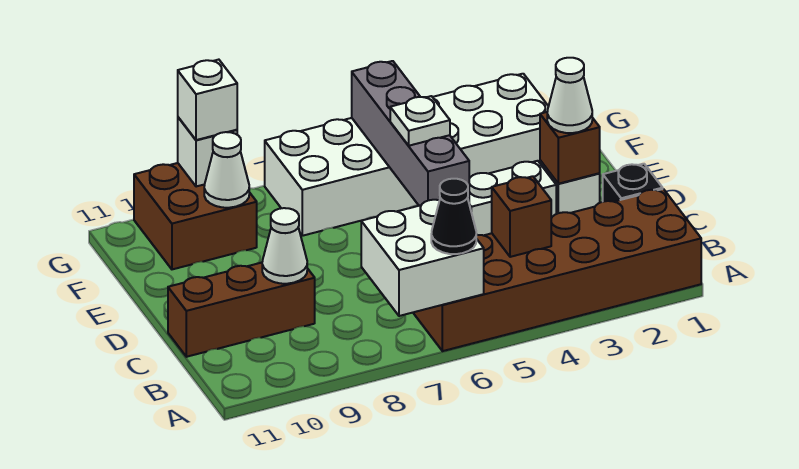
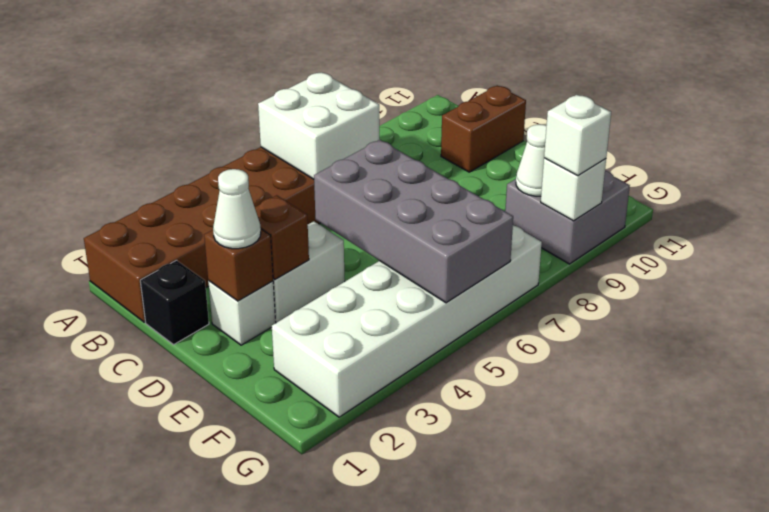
black 1x1 cone [431,179,476,254] -> none
brown 1x1 brick [492,176,551,257] -> brown 1x1 brick moved to [255,195,309,279]
brown 1x3 brick [168,263,315,357] -> brown 1x2 brick [441,86,526,172]
white 1x1 cone [262,208,307,284] -> none
grey 1x4 brick [352,61,469,206] -> grey 2x4 brick [314,140,513,303]
white 1x1 plate [390,96,450,146] -> none
brown 2x2 brick [134,163,257,269] -> grey 2x2 brick [505,171,630,264]

